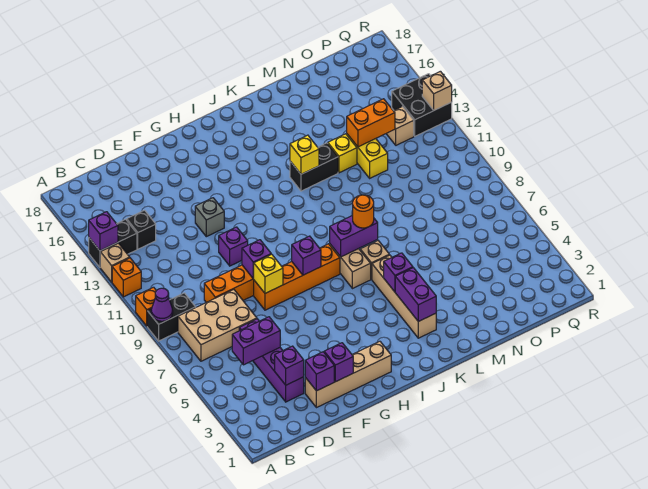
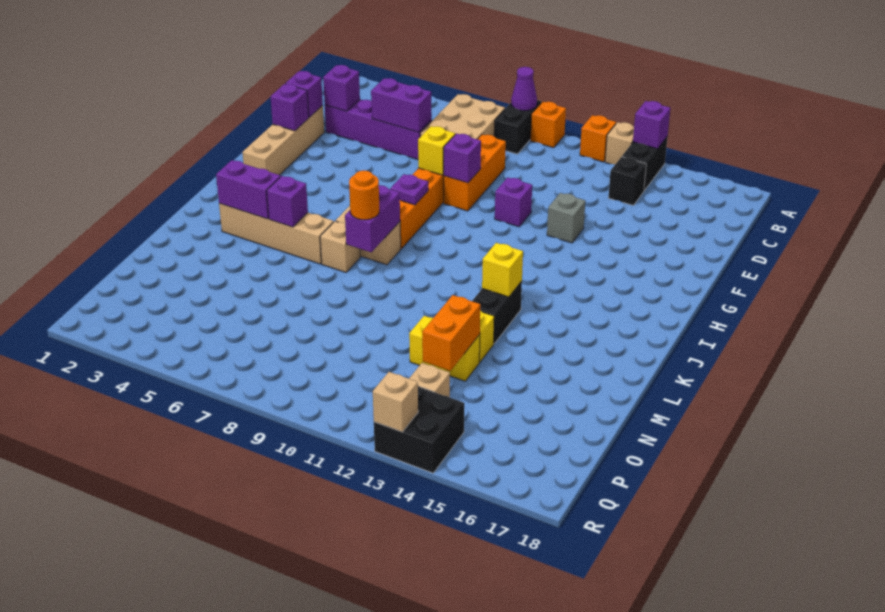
purple 1x2 brick [232,317,280,365] -> purple 1x2 brick turned to [371,78,432,132]
purple 1x1 brick [292,236,321,275] -> purple 1x1 plate [390,174,428,205]

